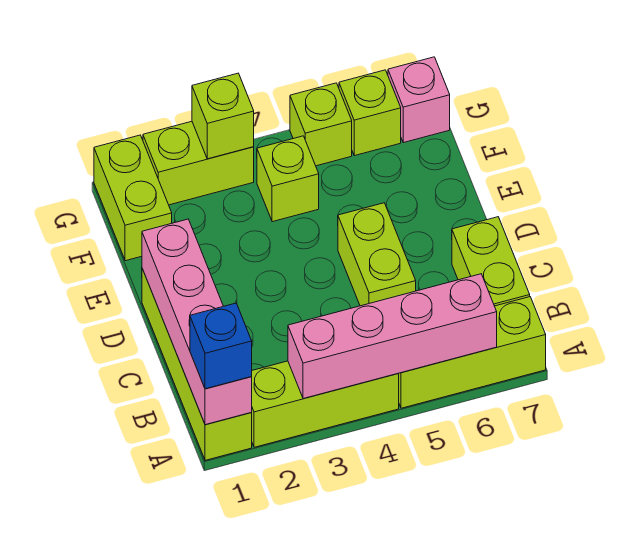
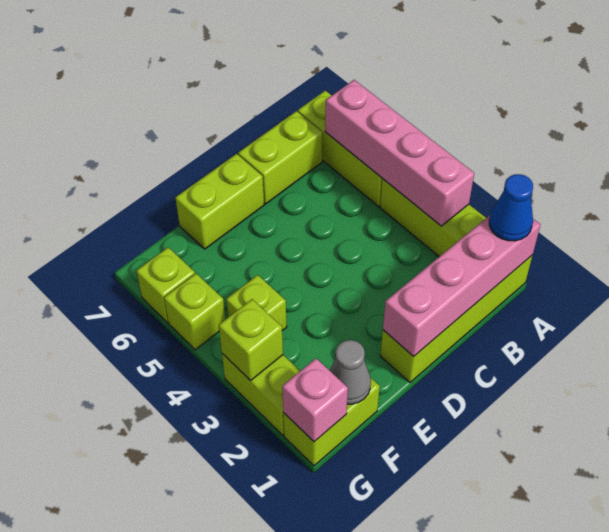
blue 1x1 brick [190,303,252,389] -> blue 1x1 cone [489,174,533,241]
lime 1x2 brick [338,203,416,306] -> lime 1x2 brick moved to [175,154,264,249]
none -> grey 1x1 cone [330,340,371,404]
pink 1x1 brick [388,57,450,143] -> pink 1x1 brick moved to [282,359,348,442]

